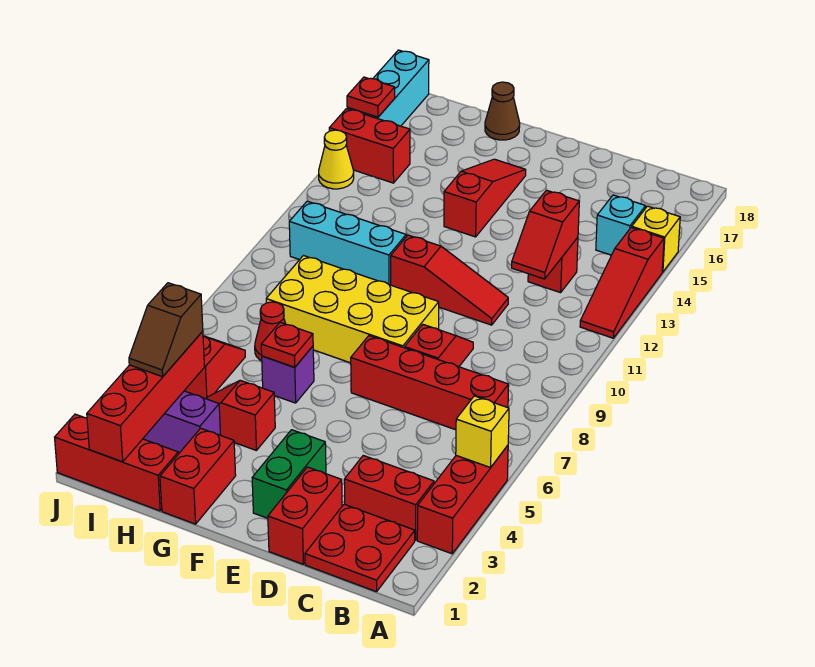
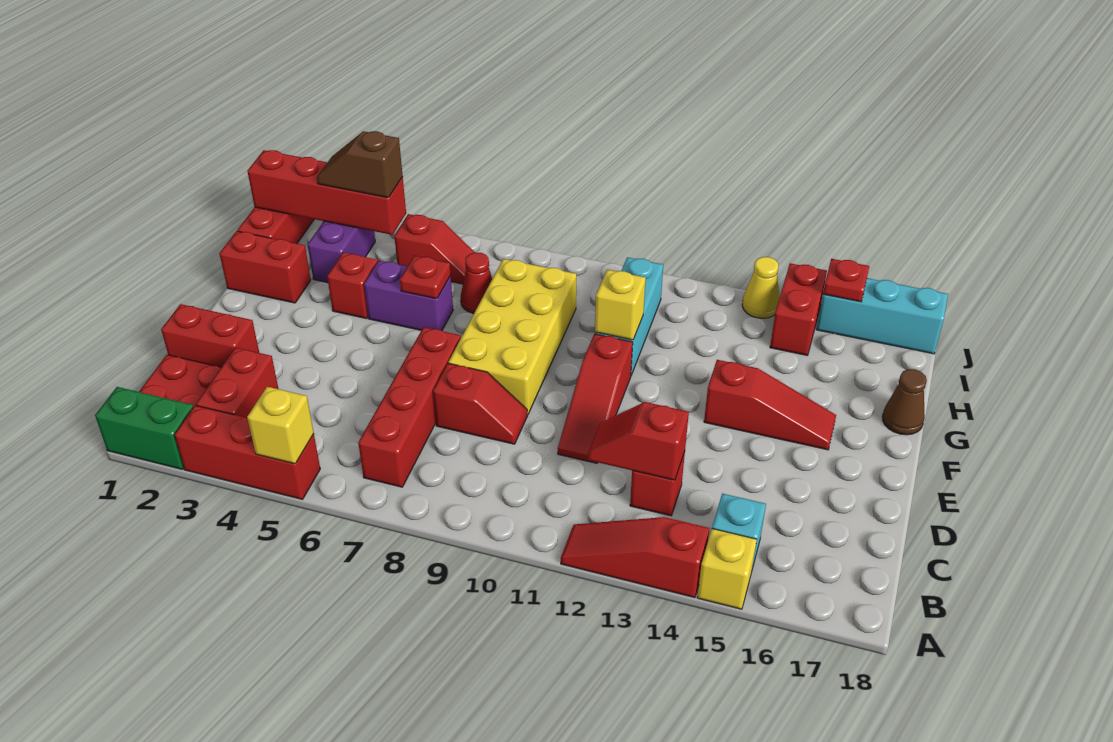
green 1x2 brick [252,430,326,518] -> green 1x2 brick moved to [95,387,193,469]
purple 1x1 brick [262,346,314,403] -> purple 1x2 brick [364,261,453,331]
none -> yellow 1x1 brick [595,270,646,340]

